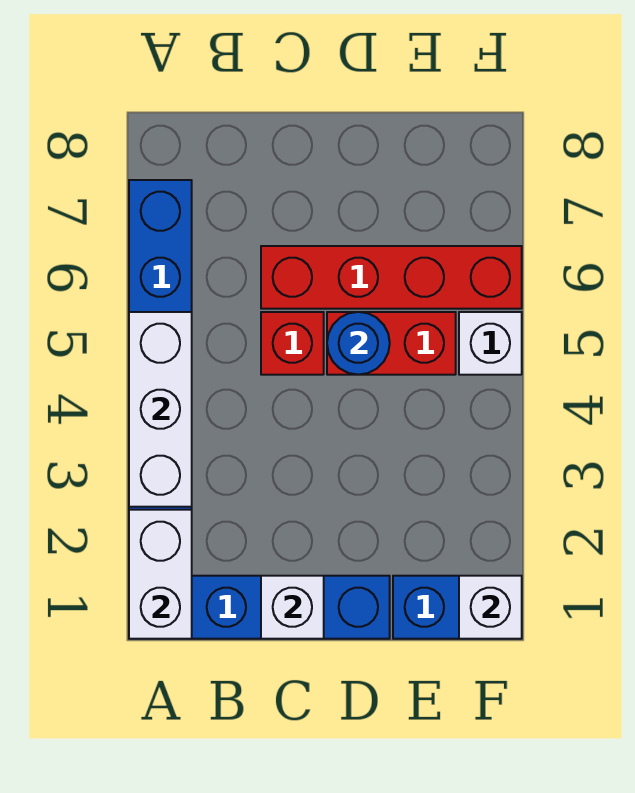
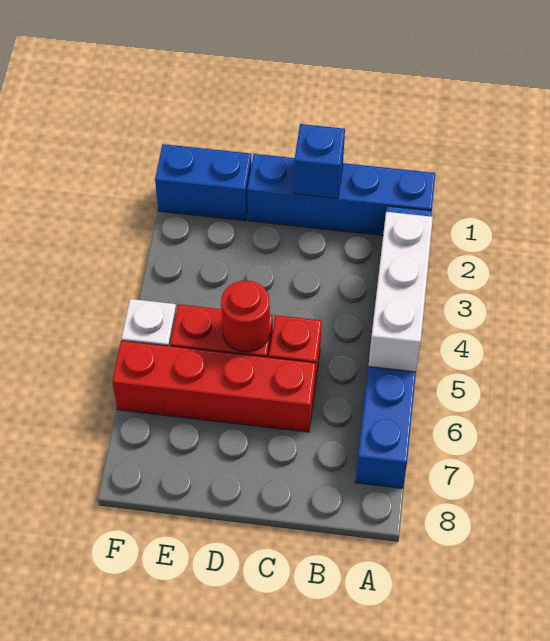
white 1x2 brick [129,510,192,639] -> none
white 1x1 brick [261,576,324,639] -> blue 1x1 brick [294,124,345,198]
blue 1x1 round brick [327,312,390,375] -> red 1x1 round brick [221,281,270,352]
white 1x1 brick [459,576,522,639] -> none

